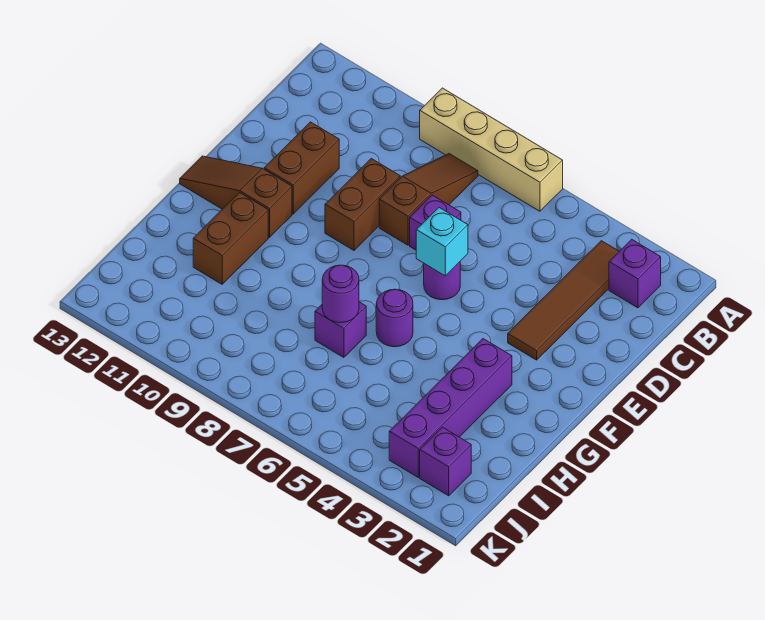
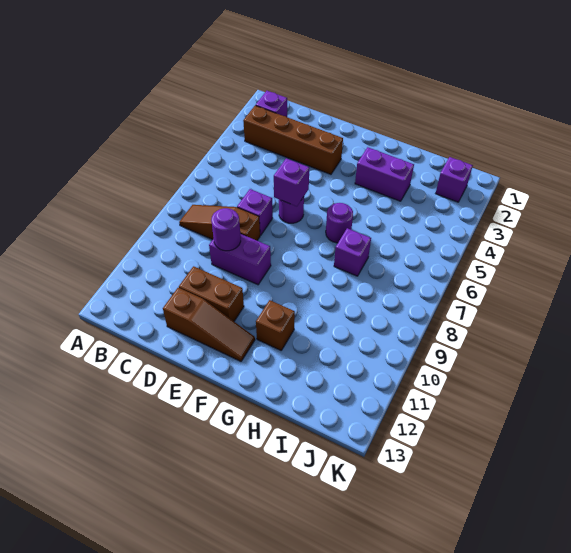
tan 1x4 brick [420,88,563,211] -> none
brown 1x4 tile [508,241,619,360] -> brown 1x4 brick [243,105,343,174]
brown 1x2 brick [325,159,400,250] -> purple 1x2 brick [209,234,271,285]
cyan 1x1 brick [416,208,468,276] -> purple 1x1 brick [274,158,309,206]
brown 1x3 slope [180,156,292,237] -> brown 1x3 slope turned to [163,288,255,361]
purple 1x4 brick [389,339,512,477] -> purple 1x2 brick [355,147,414,201]
brown 1x2 brick [193,193,268,284] -> brown 1x1 brick [256,300,295,350]
purple 1x1 round brick [322,265,359,323] -> purple 1x1 round brick moved to [211,208,241,251]

